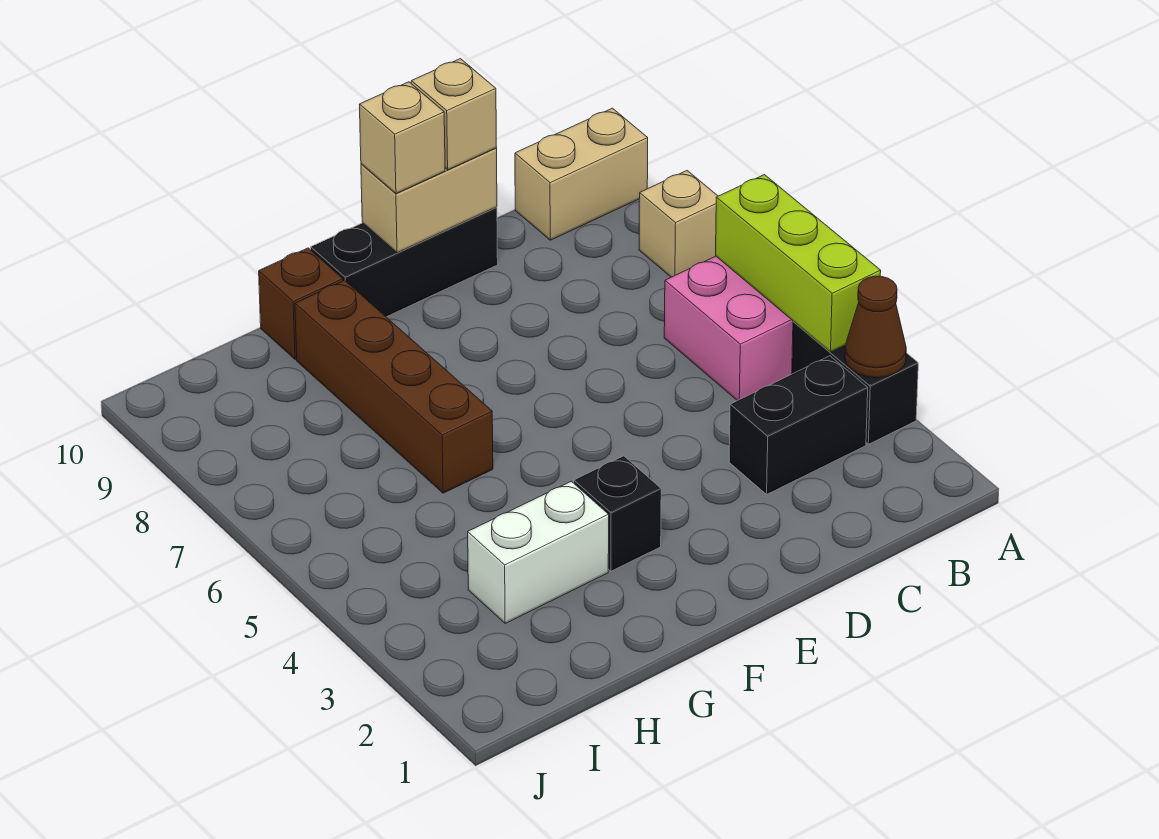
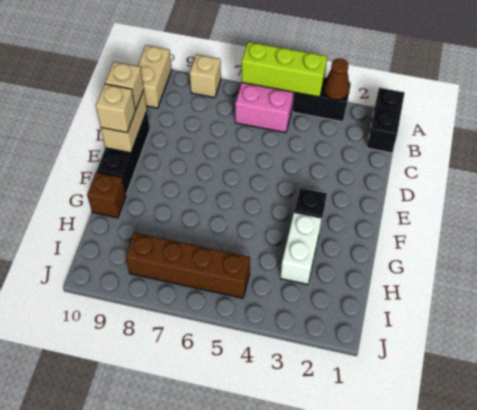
black 1x2 brick [729,356,868,494] -> black 1x2 brick moved to [367,88,404,153]
brown 1x4 brick [295,280,493,493] -> brown 1x4 brick moved to [126,233,250,298]

